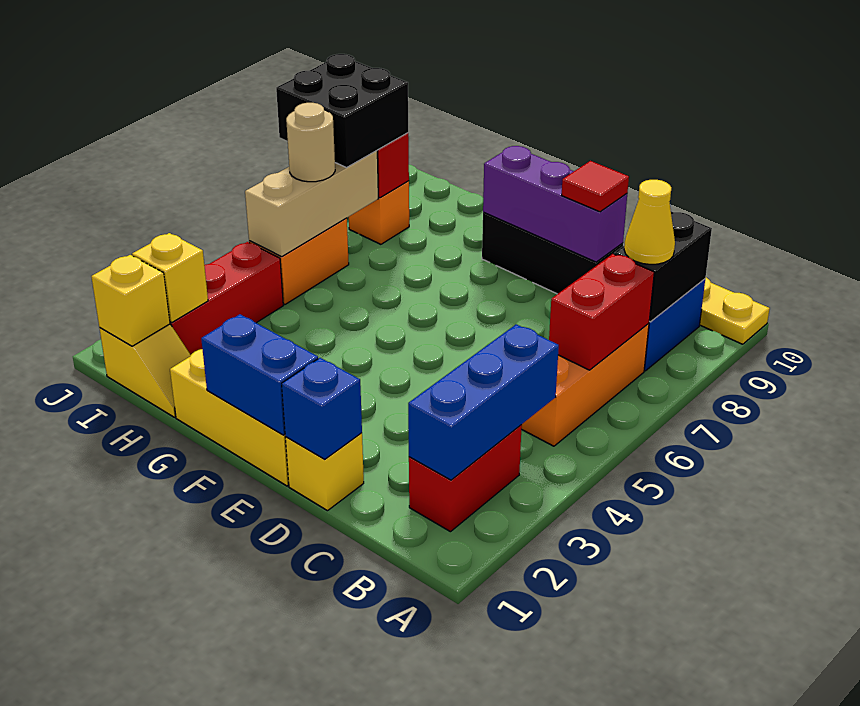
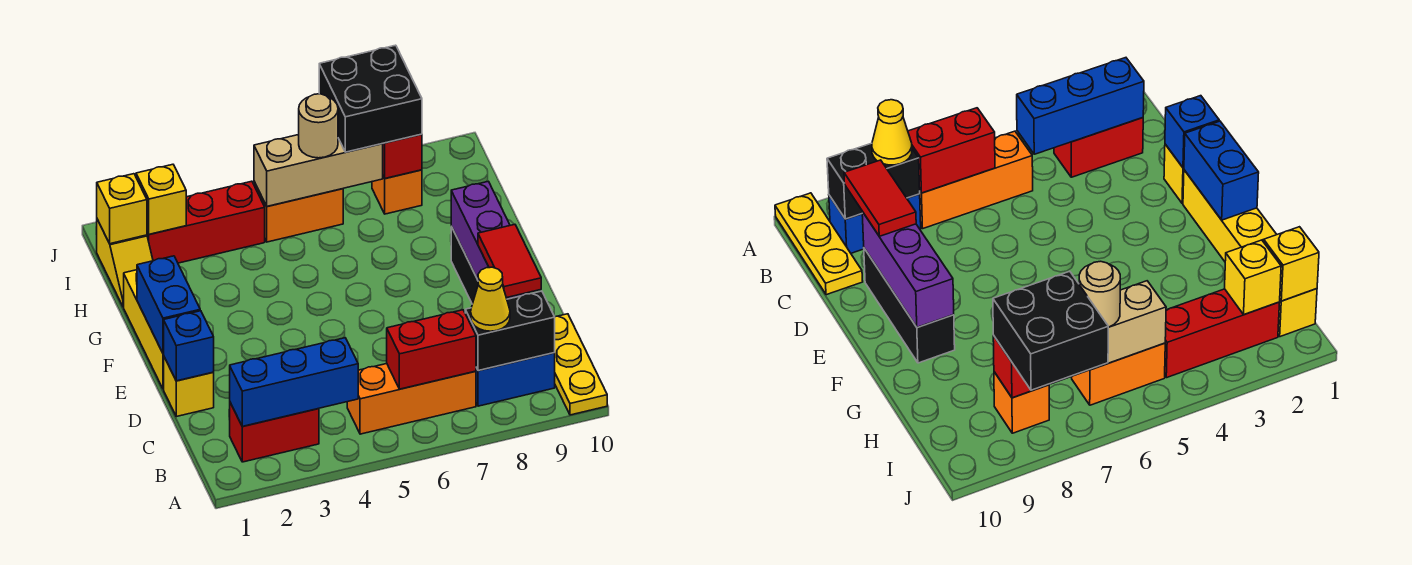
red 1x1 tile [562,161,629,212] -> red 1x2 tile [478,225,541,298]

